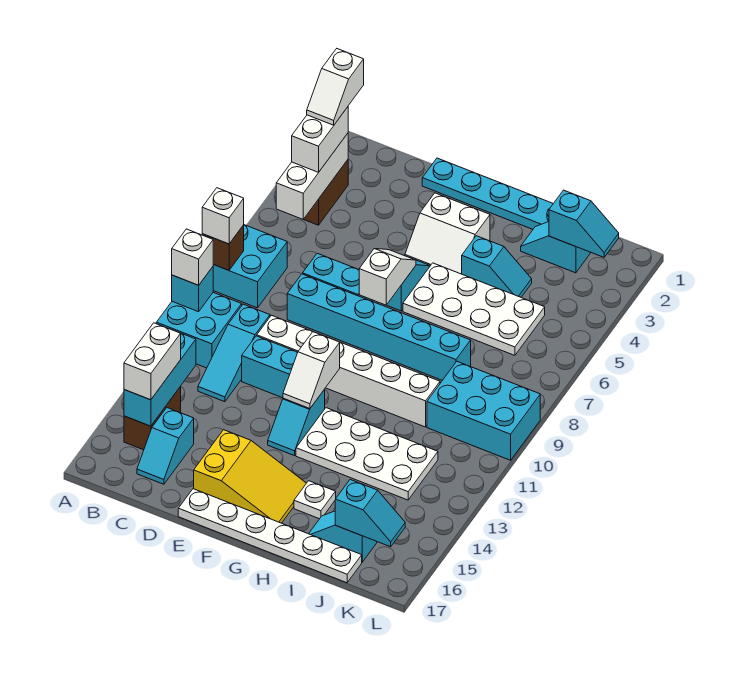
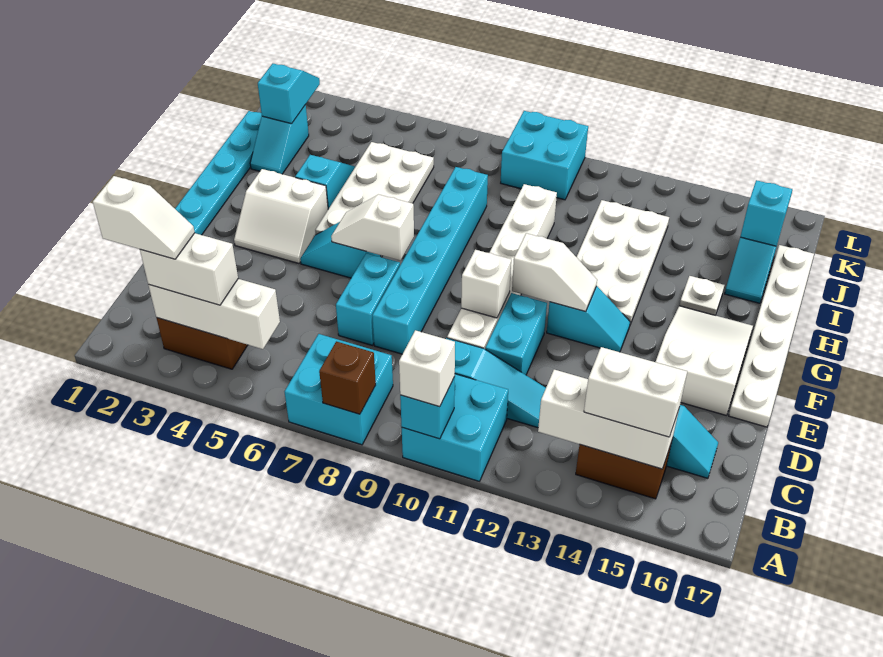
white 1x1 brick [202,188,244,244] -> white 1x1 brick moved to [461,250,511,318]
cyan 1x3 brick [124,333,196,426] -> white 1x3 brick [538,369,679,469]
yellow 2x3 slope [194,430,306,523] -> white 2x3 slope [656,306,753,415]
white 2x2 slope [405,193,490,274] -> white 2x2 slope turned to [234,169,328,263]
cyan 2x3 brick [427,362,540,460] -> cyan 2x2 brick [501,111,588,200]

